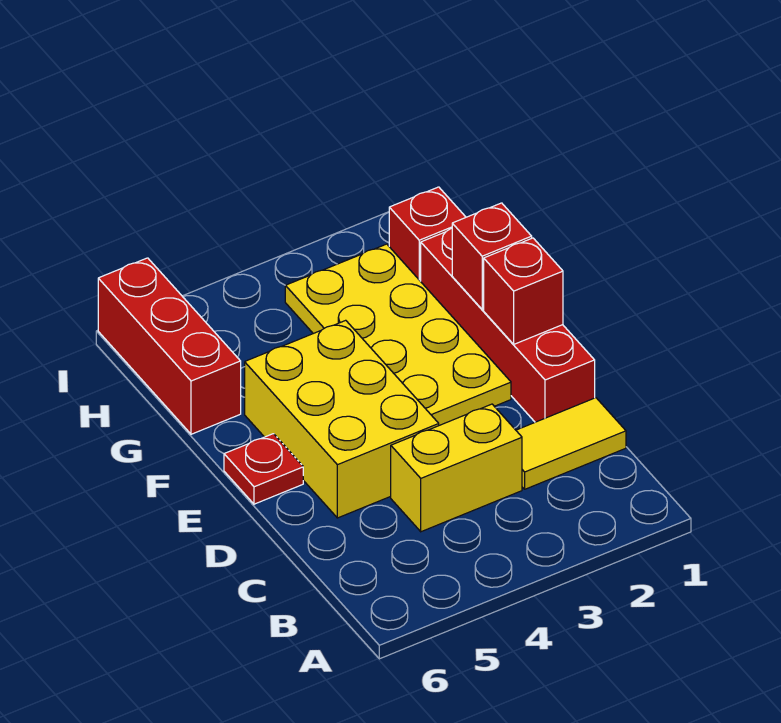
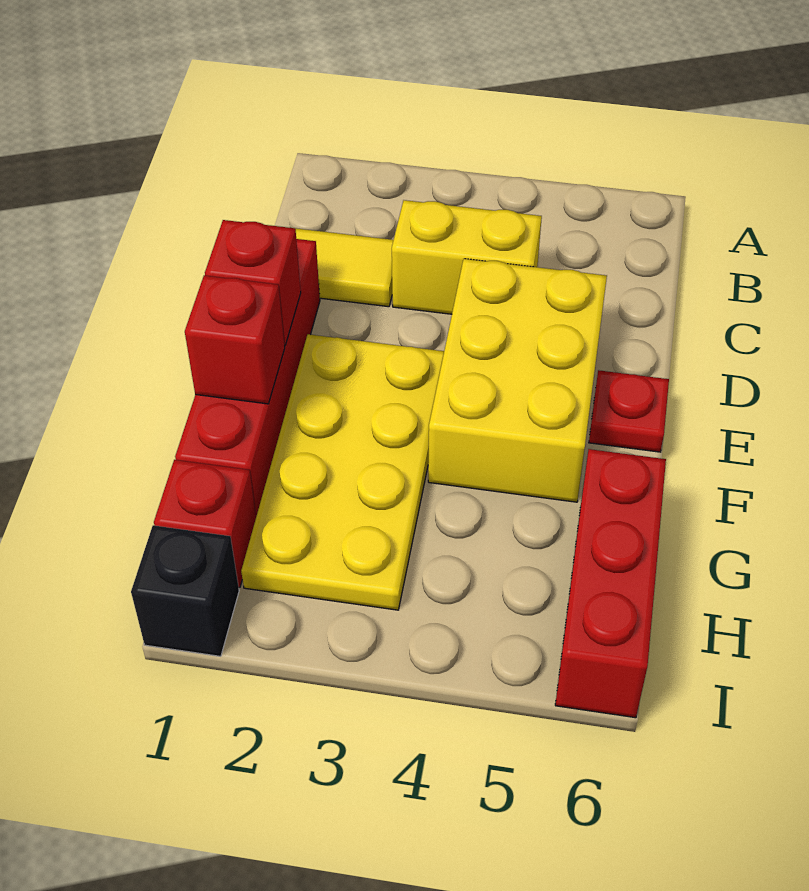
none -> black 1x1 brick [131,525,239,656]

